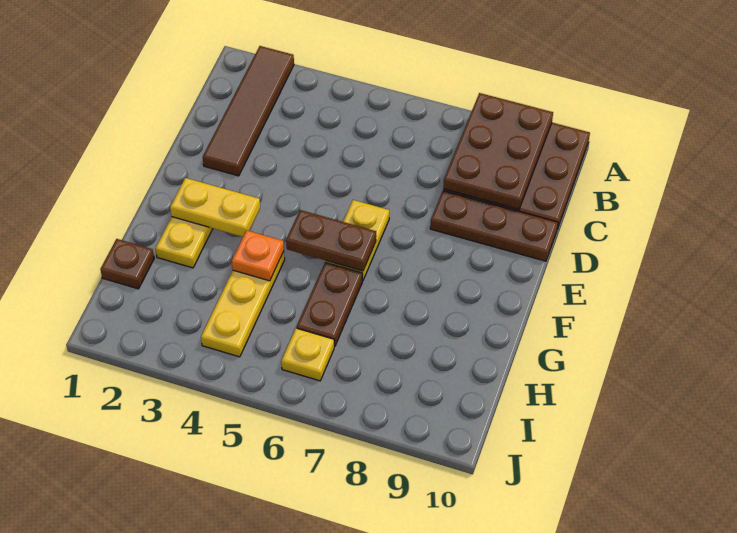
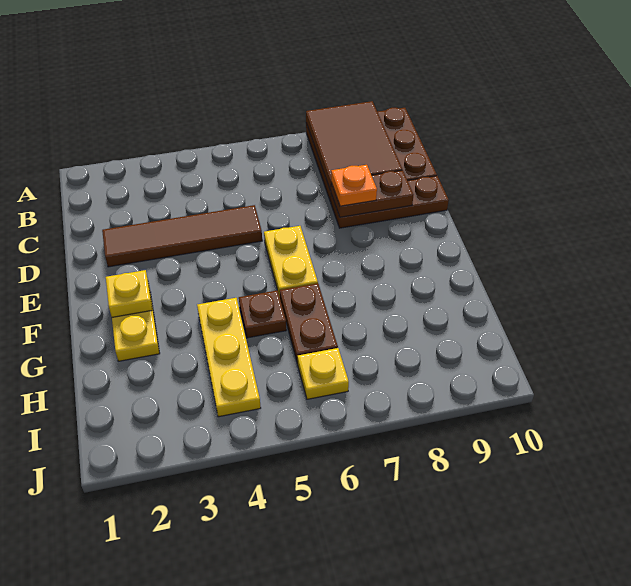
brown 1x4 tile [203,46,294,176] -> brown 1x4 tile turned to [102,205,262,267]
brown 2x3 plate [443,93,553,209] -> brown 2x3 tile [306,101,402,191]
yellow 1x2 plate [170,178,260,237] -> yellow 1x1 plate [106,270,152,317]
brown 1x2 plate [286,210,376,271] -> brown 1x2 plate moved to [331,170,413,217]
orange 1x1 plate [232,230,284,281] -> orange 1x1 plate moved to [331,165,377,206]
brown 1x1 plate [100,239,154,289] -> brown 1x1 plate moved to [239,290,286,338]

